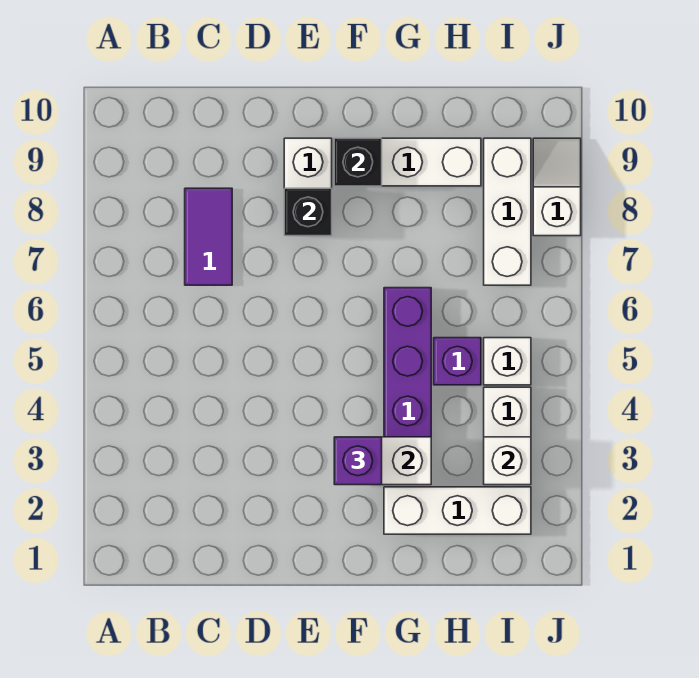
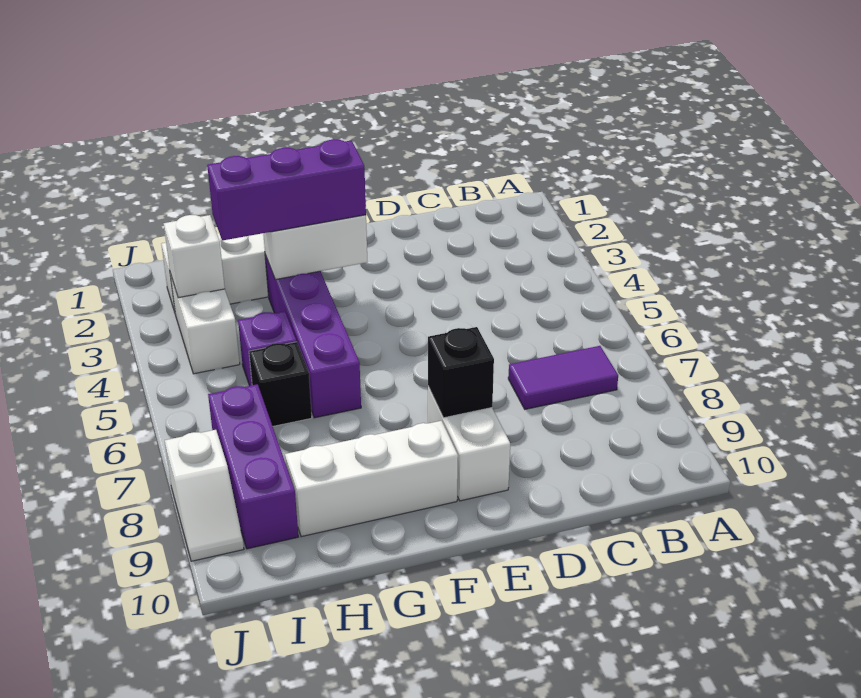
purple 1x2 tile [185,188,232,285] -> purple 1x2 tile turned to [508,346,618,409]
purple 1x1 brick [334,437,382,485] -> purple 1x3 brick [207,139,366,241]
black 1x1 brick [334,138,382,186] -> black 1x1 brick moved to [249,342,312,426]
white 1x1 brick [484,338,531,385] -> none
white 1x3 brick [484,138,531,285] -> purple 1x3 brick [208,384,298,549]

